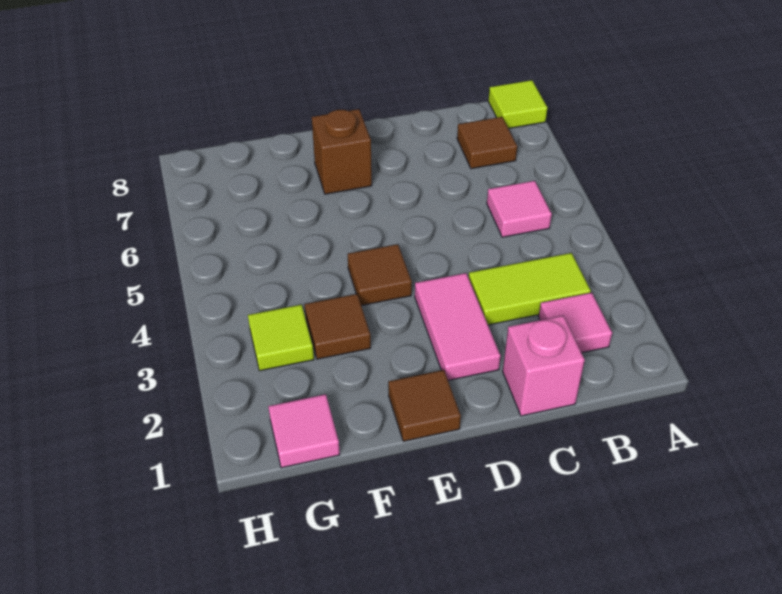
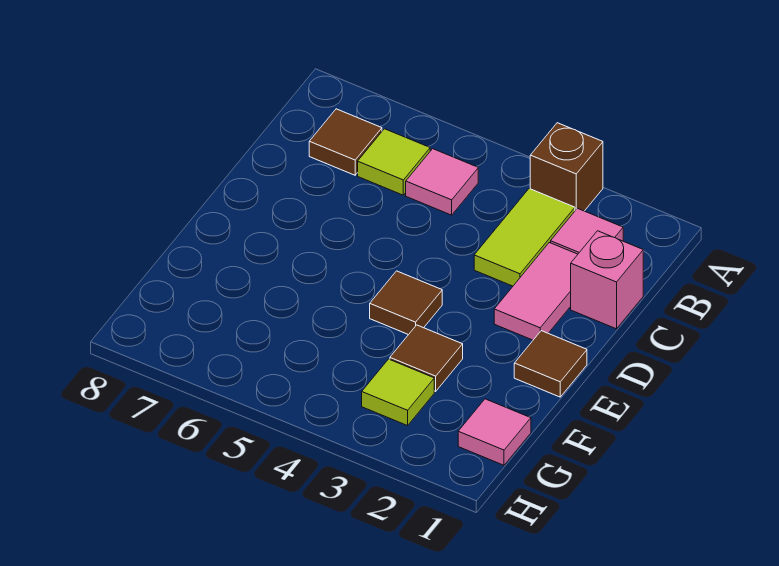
lime 1x1 tile [488,80,547,128] -> lime 1x1 tile moved to [358,129,430,195]
pink 1x2 tile [415,273,501,380] -> pink 1x2 tile turned to [494,243,578,340]
brown 1x1 brick [312,109,372,194] -> brown 1x1 brick moved to [530,123,603,211]

